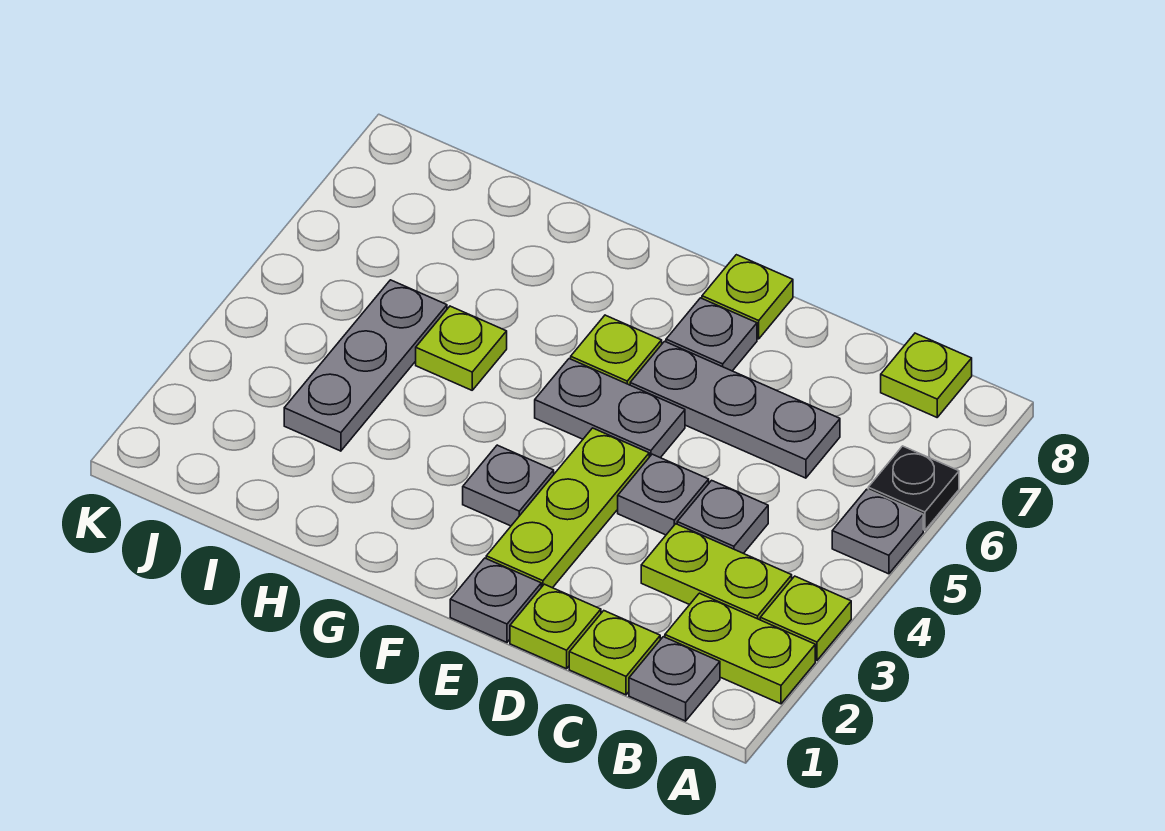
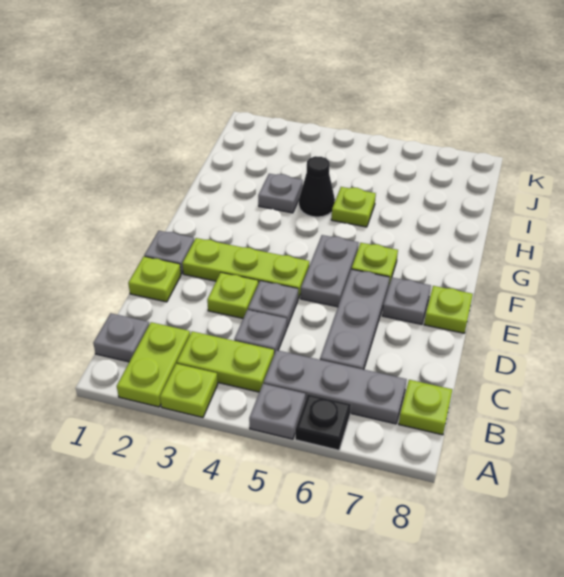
lime 1x2 plate [641,524,792,620] -> lime 1x2 plate turned to [177,331,274,392]
lime 1x1 plate [569,611,660,695] -> lime 1x1 plate moved to [207,273,258,318]
grey 1x1 plate [463,445,554,526] -> grey 1x1 plate moved to [258,174,303,213]
none -> black 1x1 cone [299,156,335,217]
grey 1x3 plate [284,280,447,451] -> grey 1x3 plate moved to [264,350,407,424]

